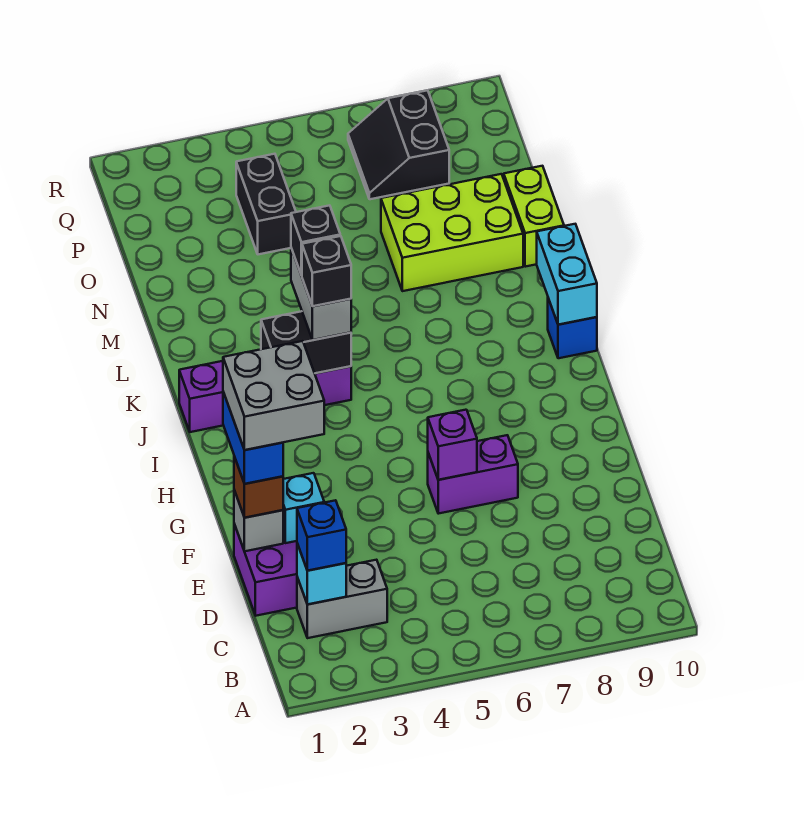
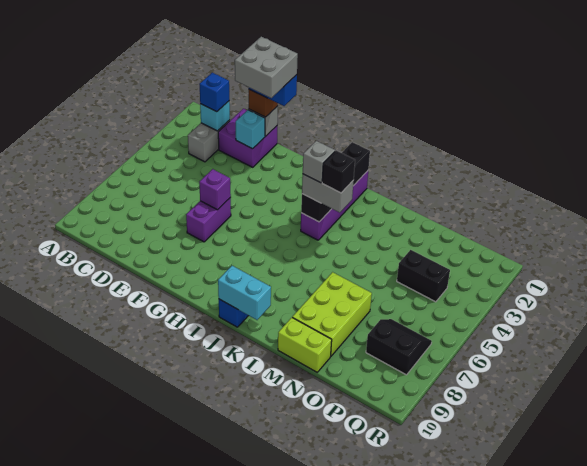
black 1x2 brick [261,311,351,373] -> black 1x4 brick [301,142,370,222]
black 1x1 brick [302,236,351,306] -> grey 1x1 brick [303,141,335,183]

